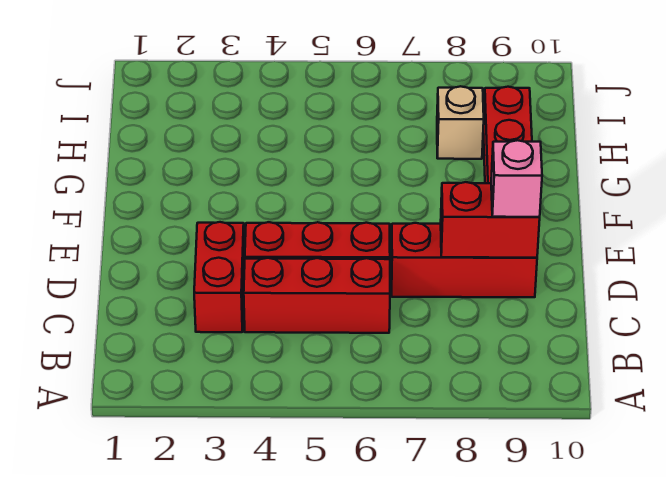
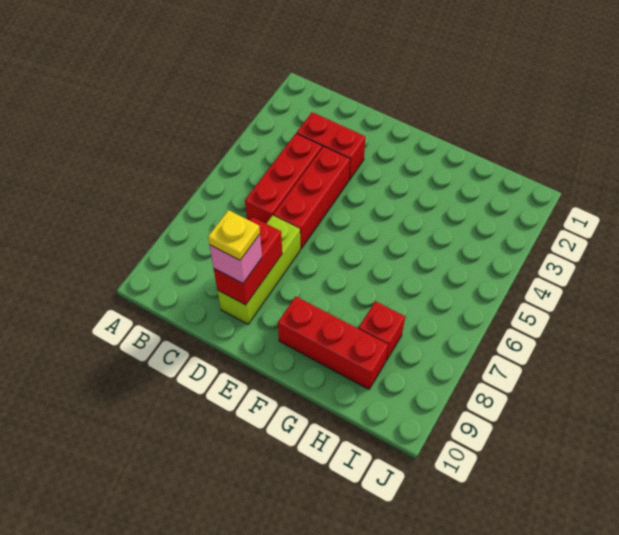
red 1x3 brick [391,223,537,297] -> lime 1x3 brick [217,215,300,324]
none -> yellow 1x1 plate [208,210,260,260]
tan 1x1 brick [437,86,484,159] -> red 1x1 brick [359,301,405,361]

